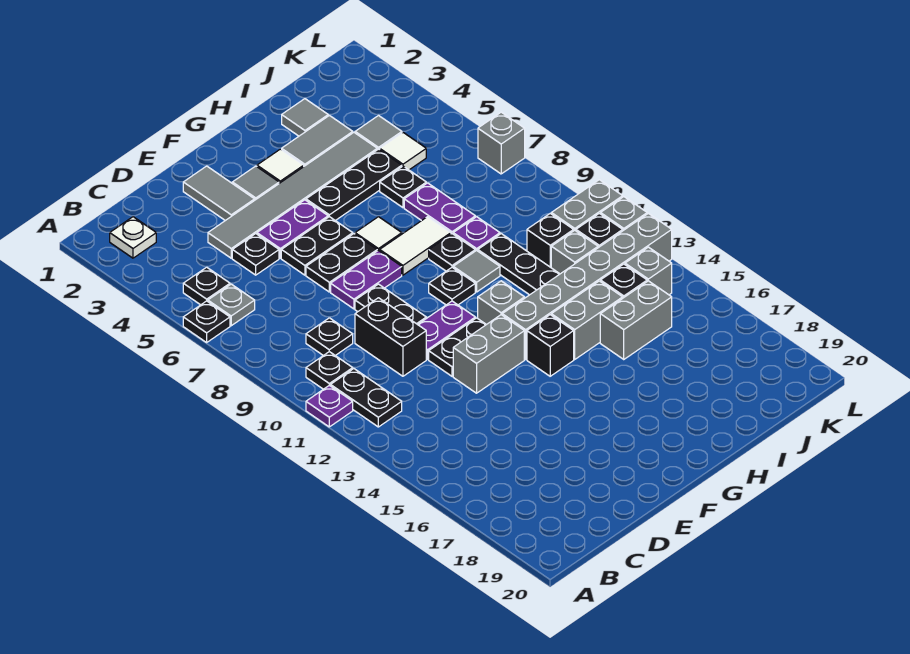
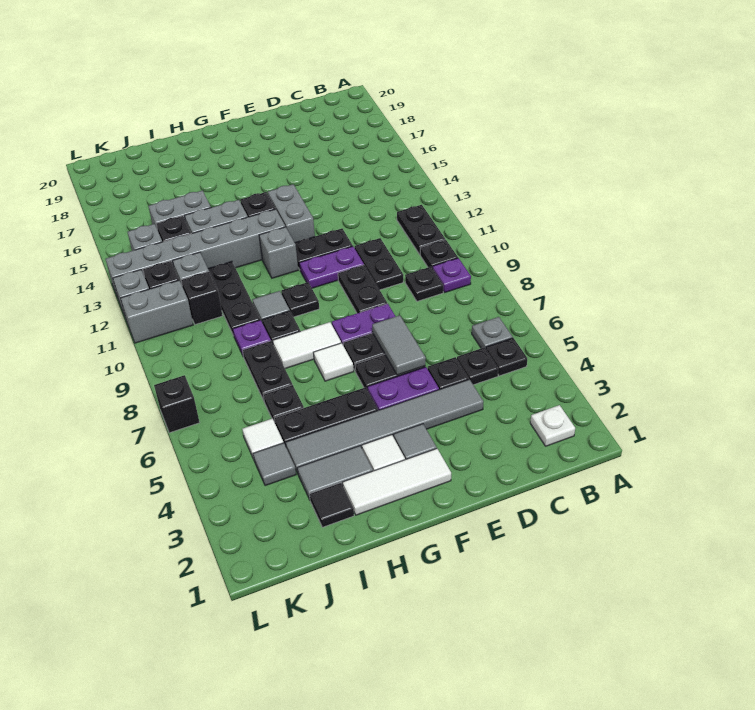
black 1x1 plate [183,301,230,342] -> black 1x1 plate moved to [457,347,498,385]
purple 1x1 plate [306,385,353,427] -> purple 1x1 plate moved to [433,258,471,292]
black 1x2 brick [355,298,426,376] -> black 1x2 plate [355,238,403,290]
grey 1x2 tile [183,166,255,221] -> grey 1x2 tile moved to [372,315,426,375]
grey 1x2 brick [453,315,524,393] -> grey 1x2 brick turned to [268,184,315,243]
none -> white 1x3 tile [343,449,451,515]
grey 1x1 tile [282,99,328,136] -> black 1x1 tile [310,483,354,527]
purple 1x2 plate [404,183,475,234] -> black 1x2 plate [243,341,292,400]
grey 1x1 brick [478,112,525,174] -> black 1x1 brick [154,375,200,433]

